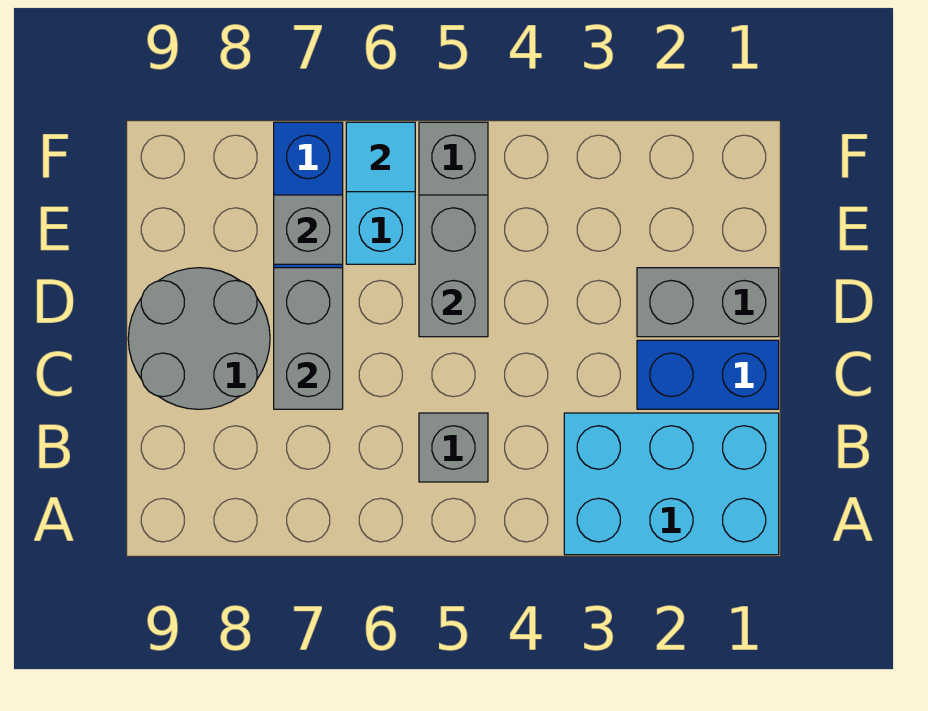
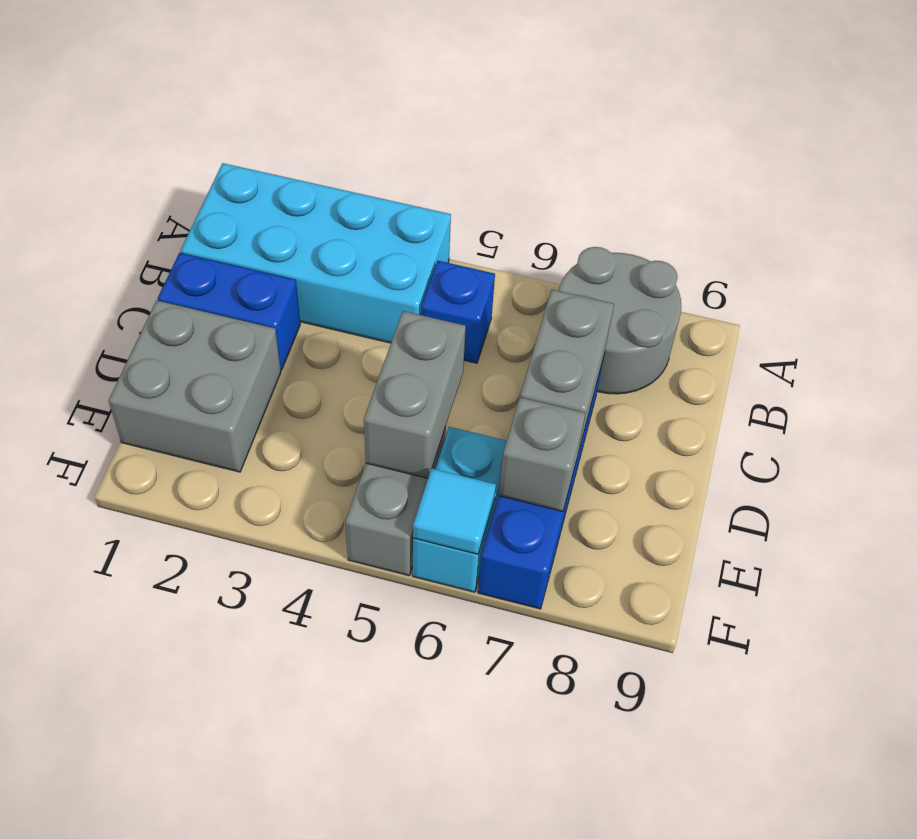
cyan 2x3 brick [564,413,779,555] -> cyan 2x4 brick [181,163,451,343]
grey 1x1 brick [419,413,488,482] -> blue 1x1 brick [421,261,495,363]
grey 2x2 round brick [128,268,270,409] -> grey 2x2 round brick moved to [559,247,681,394]
grey 1x2 brick [637,268,779,337] -> grey 2x2 brick [108,300,281,472]

